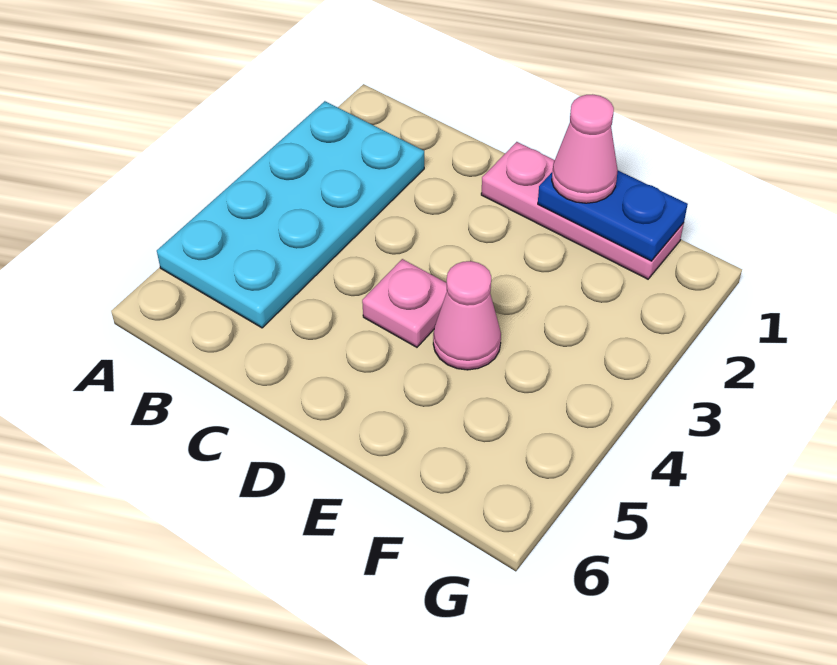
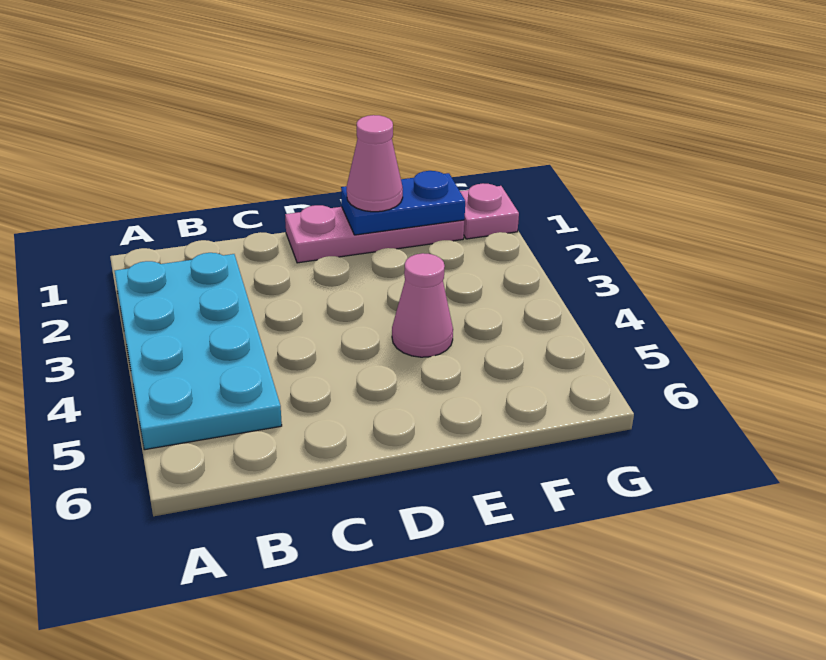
pink 1x1 plate [362,259,447,347] -> pink 1x1 plate moved to [460,183,519,239]

